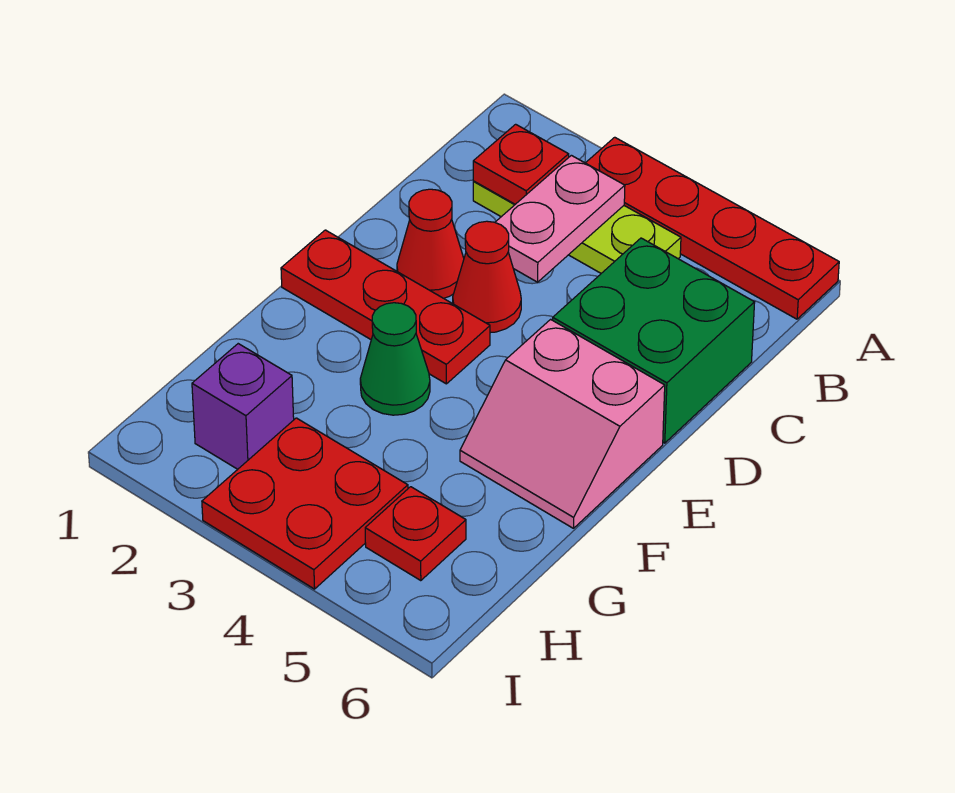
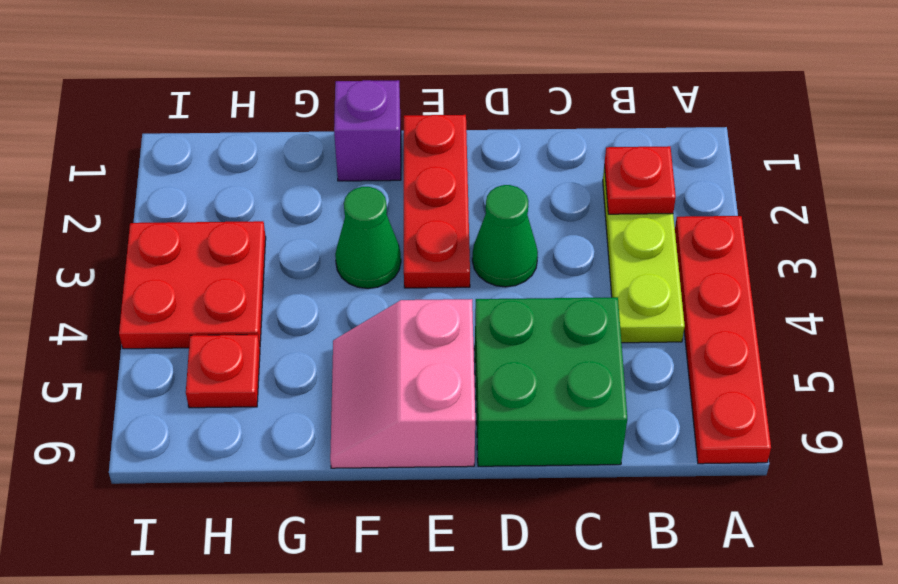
pink 1x2 plate [495,155,625,282] -> none
red 1x1 cone [397,189,464,298] -> none
red 1x1 cone [453,221,521,333] -> green 1x1 cone [472,185,538,287]
purple 1x1 brick [192,344,294,469] -> purple 1x1 brick moved to [334,80,401,181]

